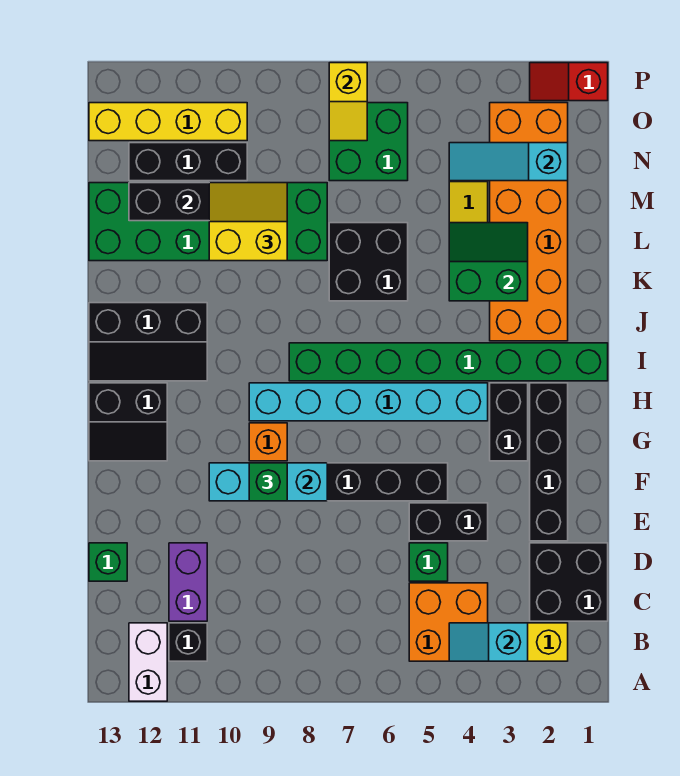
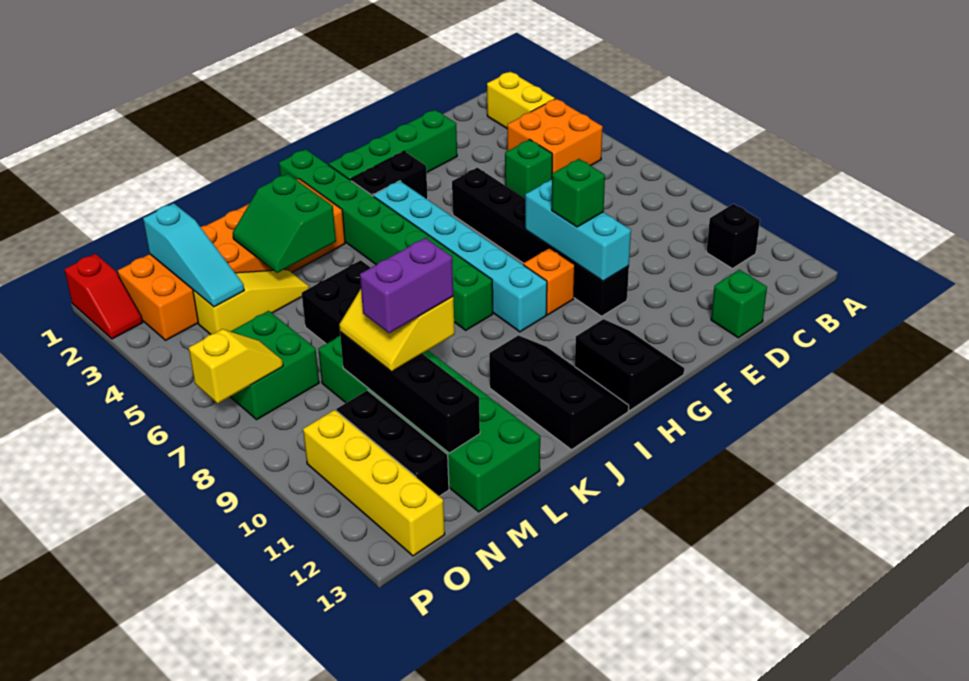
white 1x2 brick [129,623,167,701] -> none
cyan 1x2 slope [449,623,528,661] -> none
black 2x2 brick [530,543,608,621] -> none
purple 1x2 brick [169,543,207,621] -> purple 1x2 brick moved to [360,238,453,333]
black 1x4 brick [530,383,568,541] -> green 1x4 brick [329,110,457,180]
black 1x2 brick [409,503,488,541] -> none

